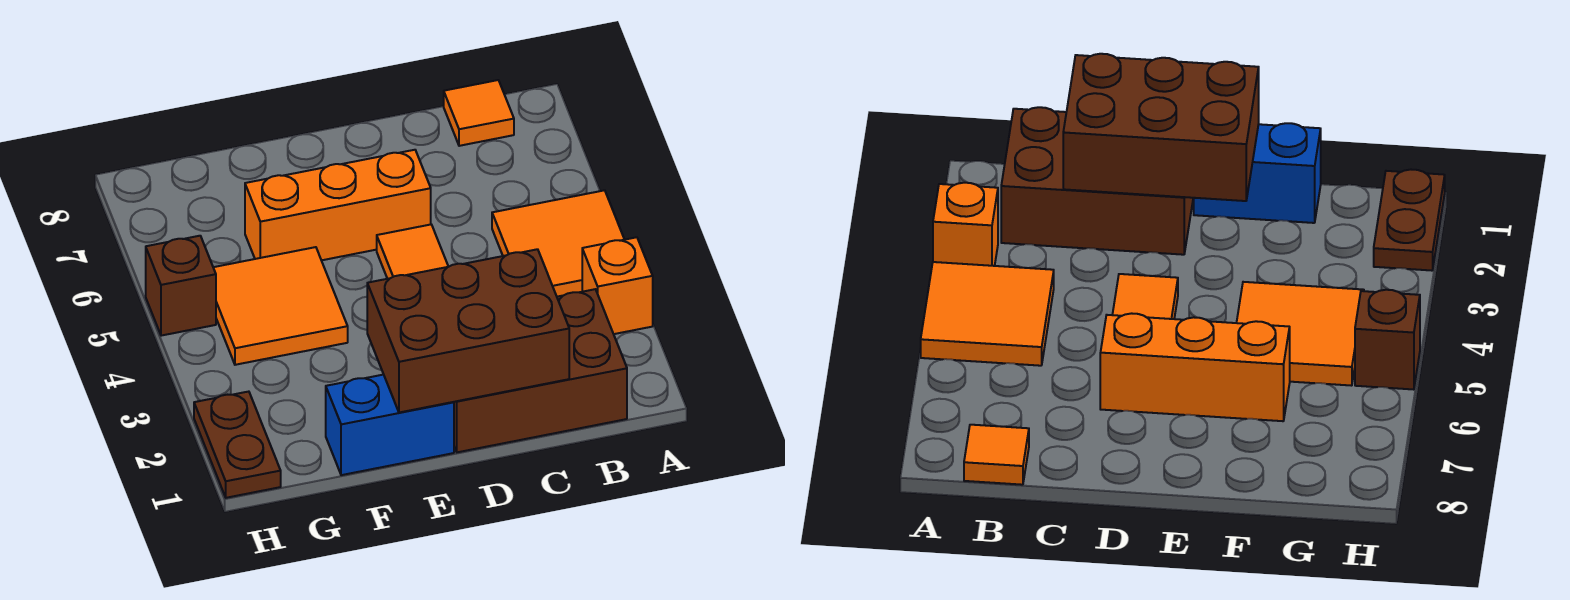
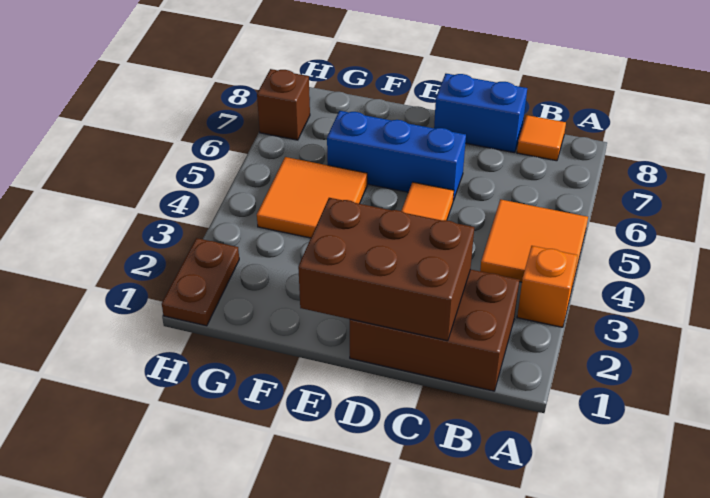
orange 1x3 brick [245,150,431,260] -> blue 1x3 brick [327,111,466,201]
blue 1x2 brick [326,375,454,475] -> blue 1x2 brick moved to [434,74,527,153]
brown 1x1 brick [146,236,216,336] -> brown 1x1 brick moved to [257,69,310,140]

